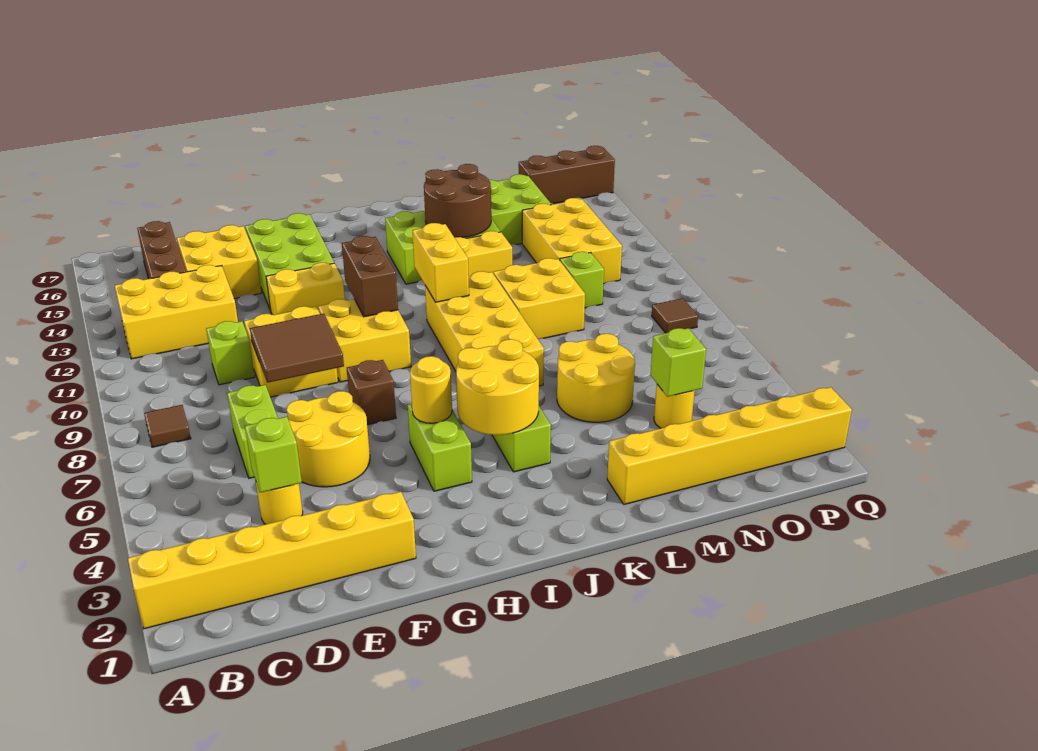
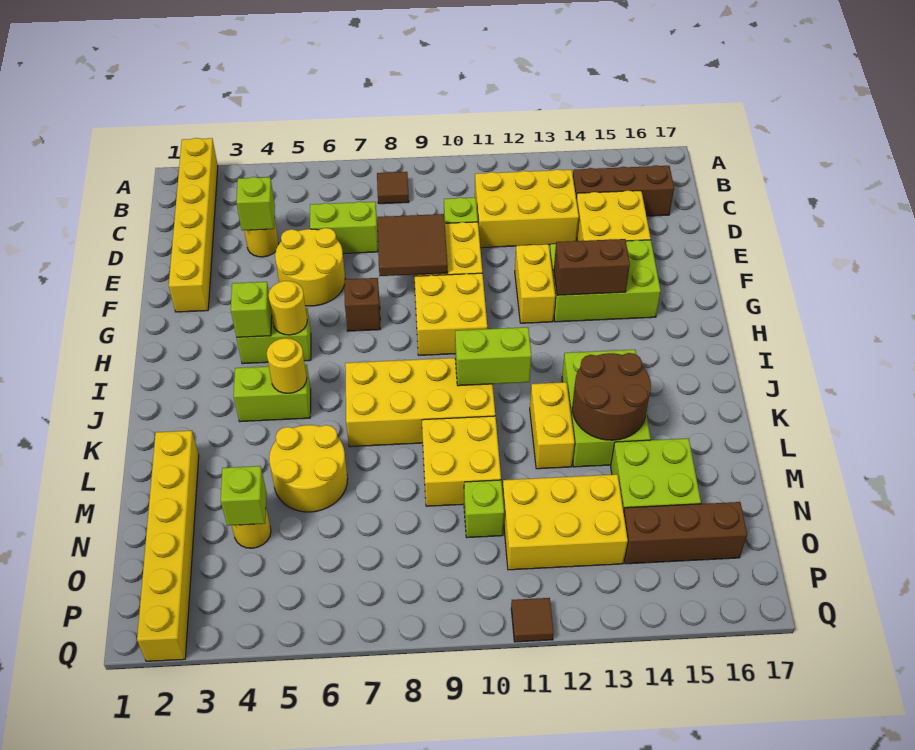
yellow 2x3 brick [115,265,238,359] -> yellow 2x3 brick turned to [475,169,579,248]
none -> lime 1x1 brick [231,282,272,337]
brown 1x2 brick [342,236,398,317] -> brown 1x2 brick moved to [554,239,630,295]
yellow 2x2 round brick [456,339,539,435] -> yellow 1x1 round brick [267,338,307,393]
yellow 1x2 brick [412,223,469,302] -> lime 1x2 brick [455,327,532,386]
brown 1x3 brick [519,146,615,204] -> brown 1x3 brick turned to [624,502,747,564]
brown 1x1 tile [652,298,698,333] -> brown 1x1 tile moved to [511,598,554,642]

